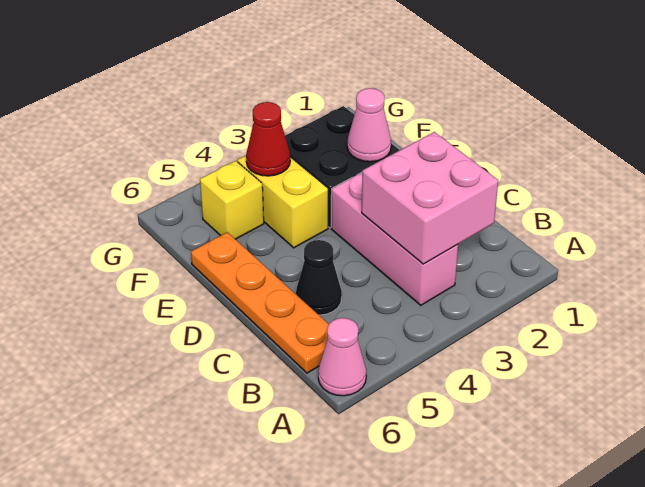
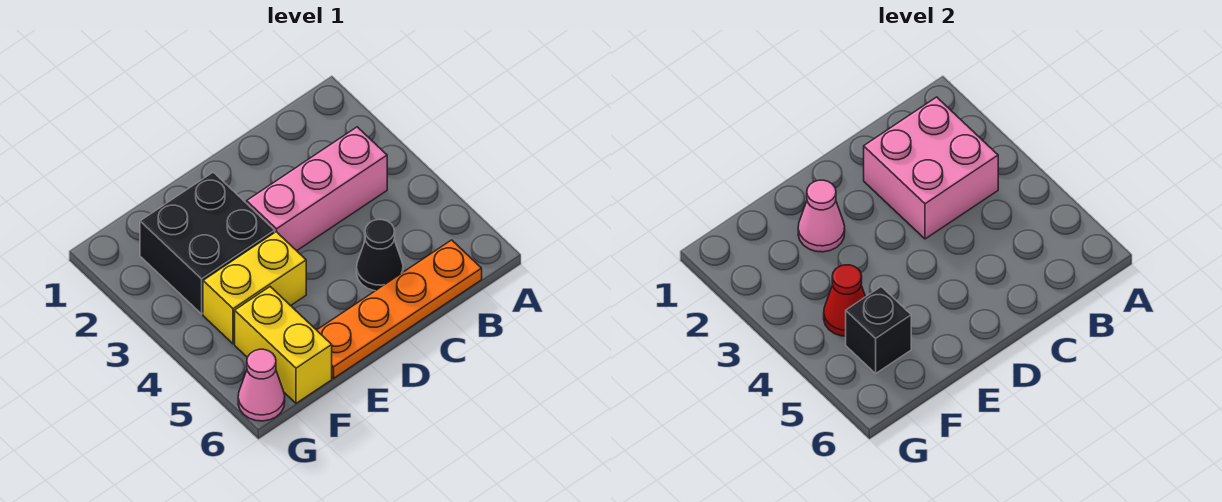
pink 1x1 cone [318,318,366,396] -> pink 1x1 cone moved to [238,349,285,421]
yellow 1x1 brick [200,161,264,239] -> yellow 1x2 brick [235,287,332,403]
none -> black 1x1 brick [846,287,911,373]

